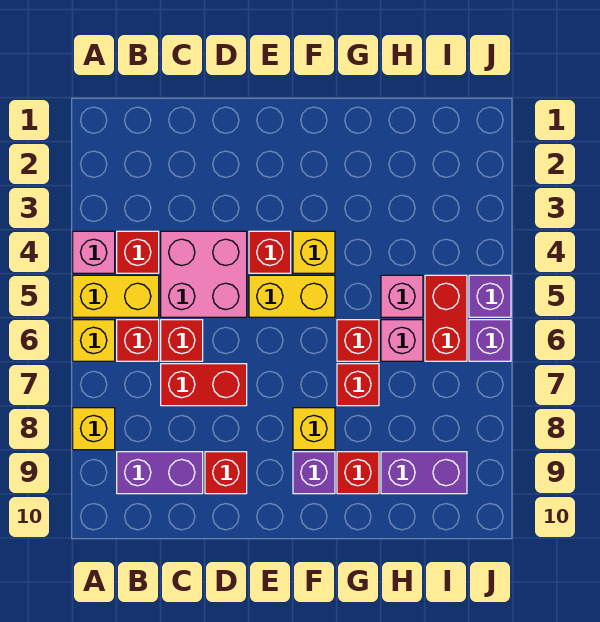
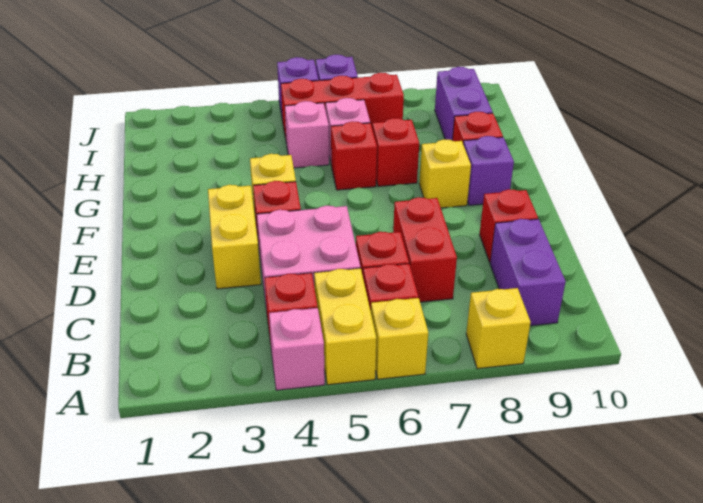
yellow 1x2 brick [249,275,335,317] -> yellow 1x2 brick moved to [208,185,261,289]
red 1x2 brick [425,275,467,361] -> red 1x3 brick [281,73,404,144]

